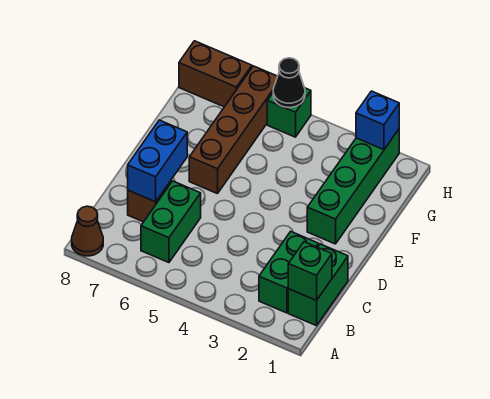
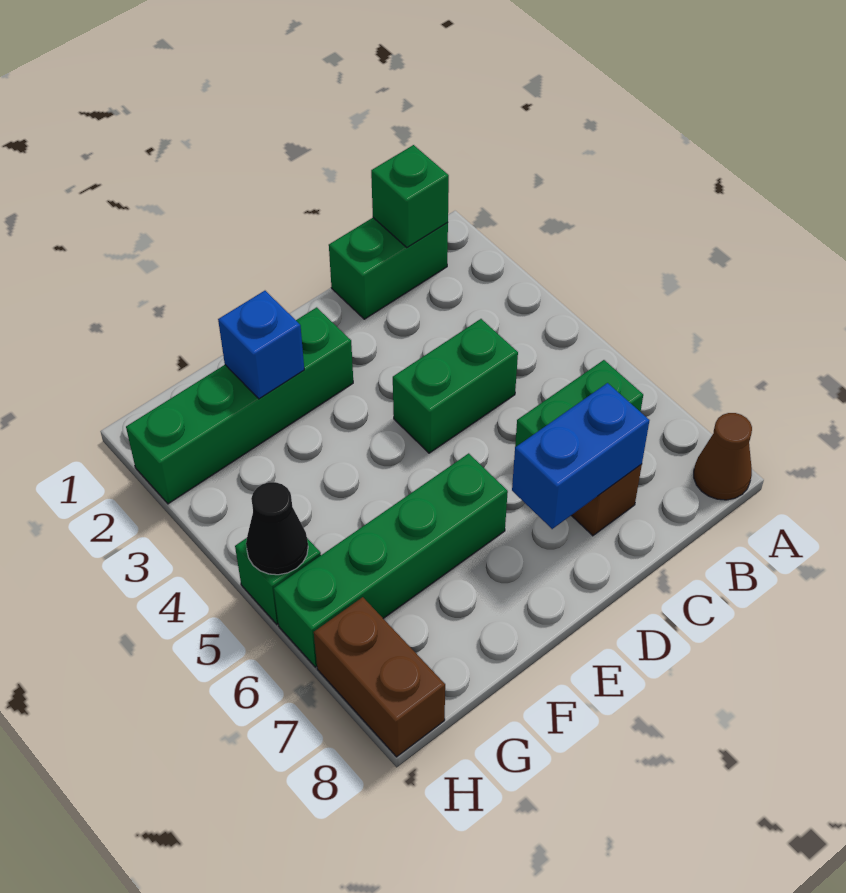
green 1x2 brick [259,231,319,313] -> green 1x2 brick moved to [393,319,518,453]
brown 1x4 brick [189,66,278,194] -> green 1x4 brick [274,453,508,667]
blue 1x1 brick [356,91,399,150] -> blue 1x1 brick moved to [218,291,304,399]

